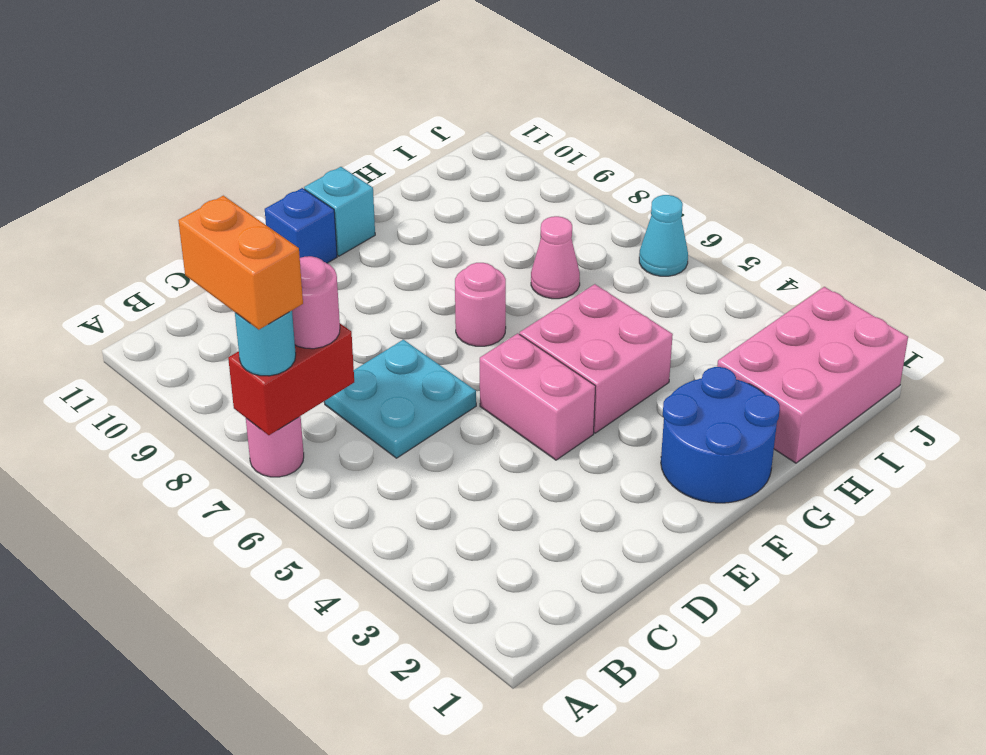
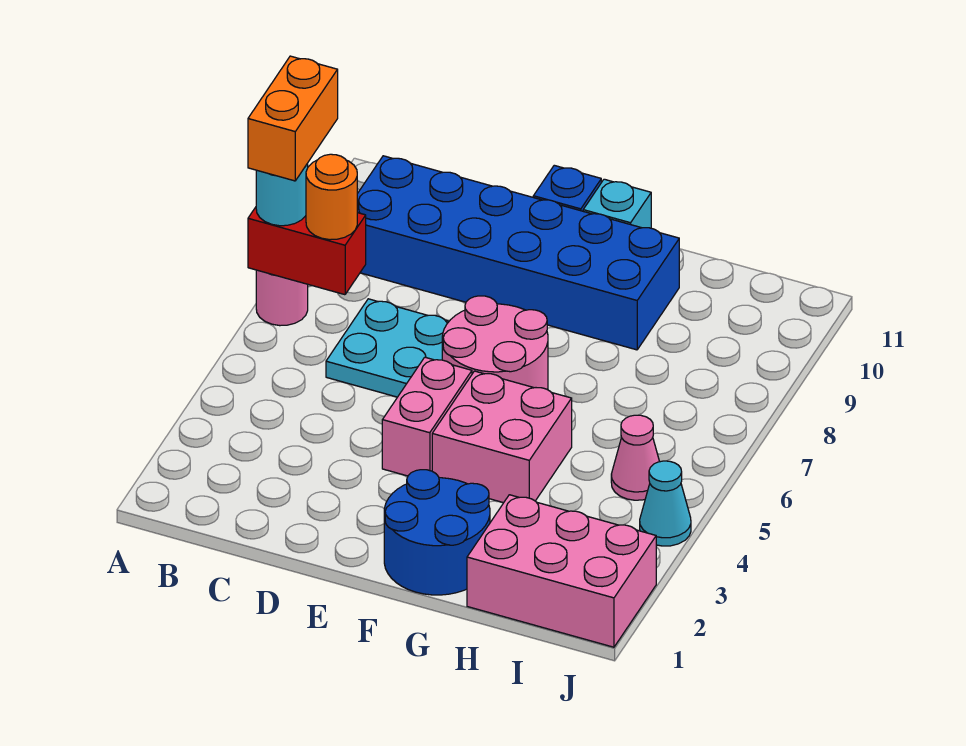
pink 1x1 round brick [292,256,340,349] -> orange 1x1 round brick [306,154,357,240]
none -> blue 2x6 brick [357,156,679,350]
pink 1x1 round brick [455,263,506,346] -> pink 2x2 round brick [442,296,548,390]
pink 1x1 cone [531,216,580,299] -> pink 1x1 cone moved to [611,415,660,500]
cyan 1x1 cone [639,195,688,276] -> cyan 1x1 cone moved to [640,461,691,546]

